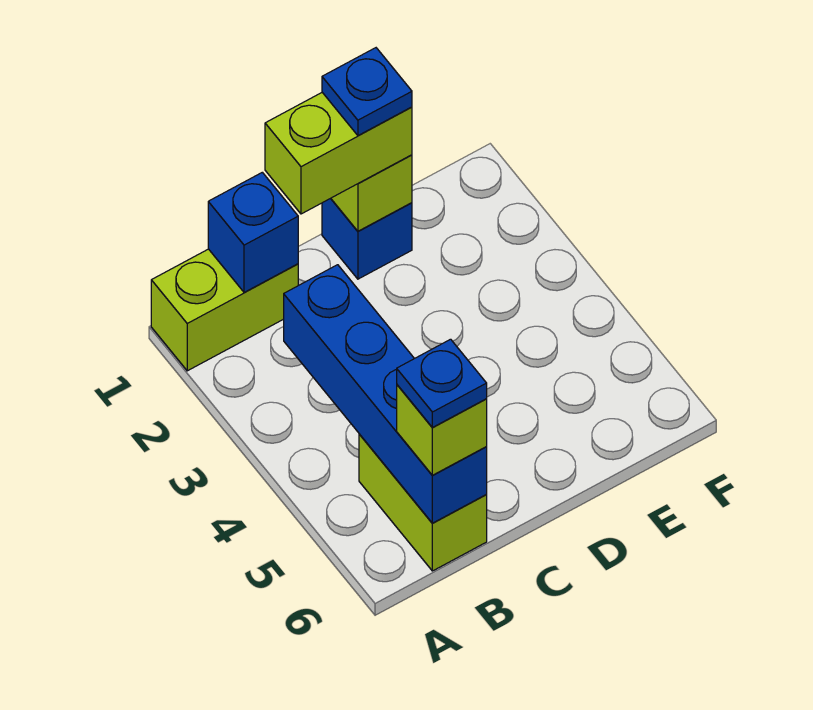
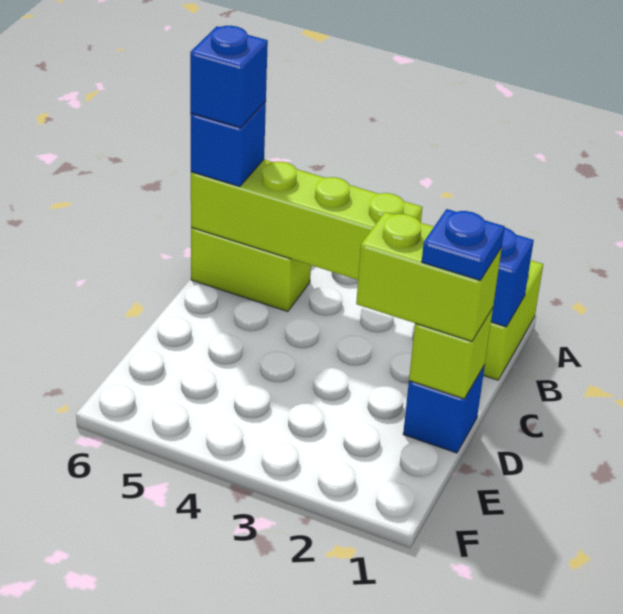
blue 1x4 brick [284,265,487,523] -> lime 1x4 brick [191,160,422,280]
lime 1x1 brick [397,385,487,475] -> blue 1x1 brick [190,101,266,187]
blue 1x1 plate [397,339,487,427] -> blue 1x1 brick [190,26,268,128]
lime 1x2 brick [265,93,412,214] -> lime 1x2 brick turned to [356,212,502,341]

